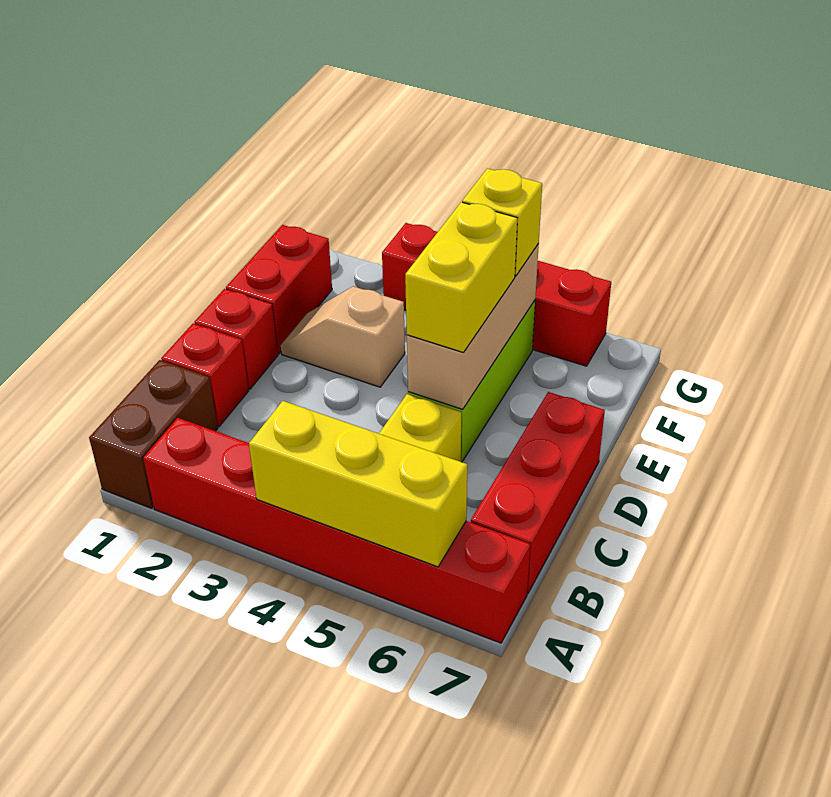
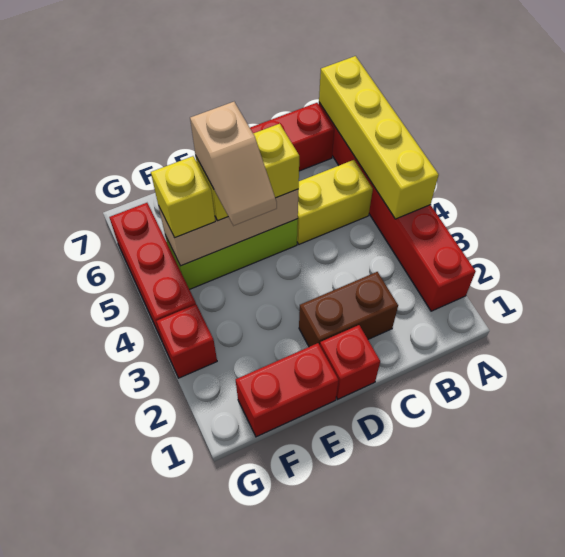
brown 1x2 brick [89,360,218,508] -> brown 1x2 brick moved to [299,272,398,347]
yellow 1x3 brick [249,401,467,567] -> yellow 1x4 brick [319,56,439,219]
red 1x1 brick [161,323,248,427] -> none
tan 1x2 slope [281,286,405,387] -> tan 1x2 slope moved to [190,102,277,226]

